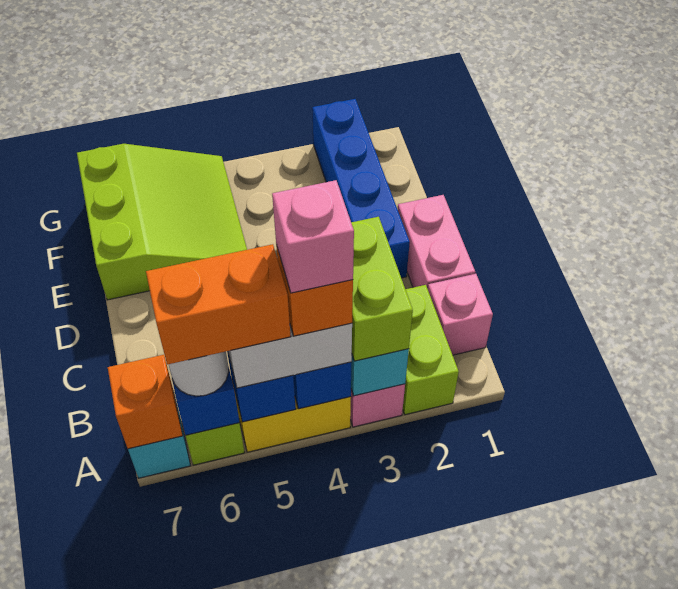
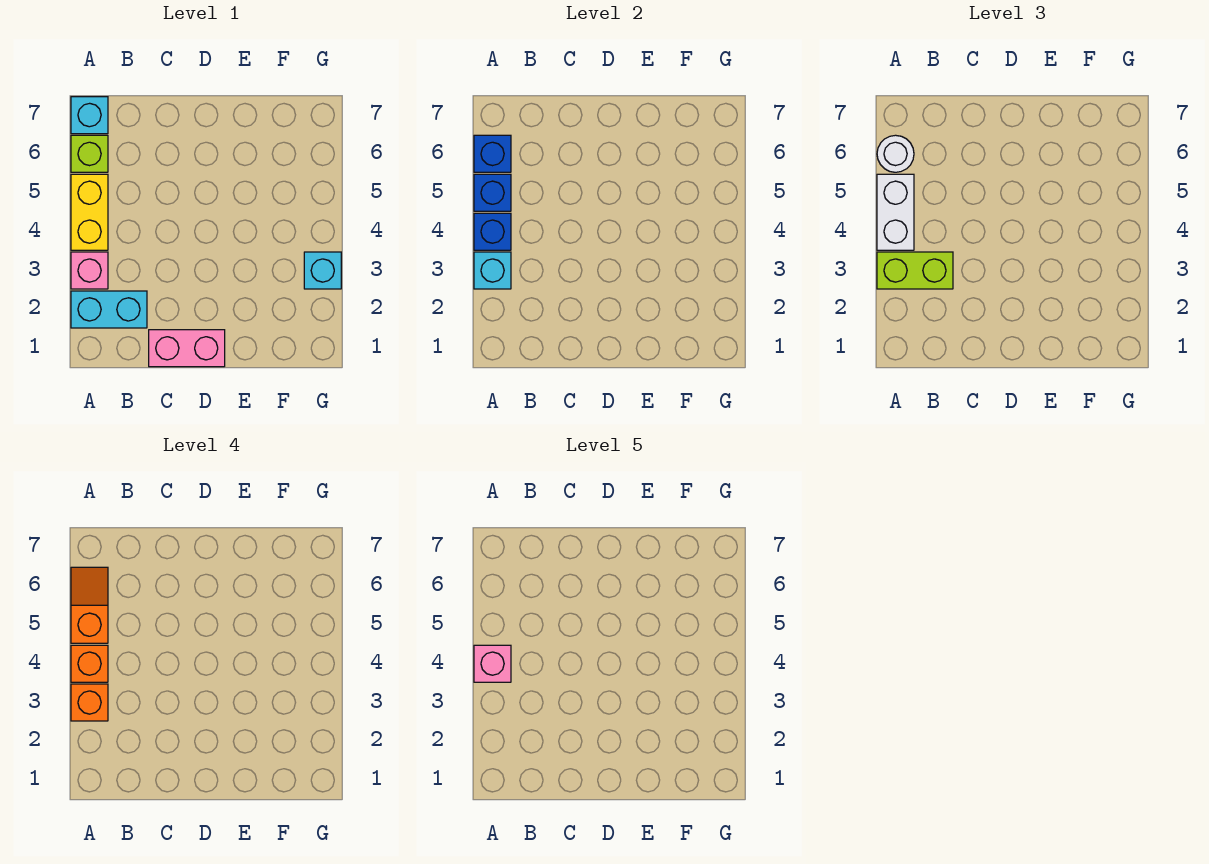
lime 1x2 brick [403,285,459,415] -> cyan 1x2 brick [71,291,147,328]
orange 1x2 brick [146,244,291,365] -> orange 1x2 slope [71,567,108,643]
orange 1x1 brick [108,355,183,449] -> orange 1x1 brick moved to [71,684,108,721]
pink 1x1 brick [428,274,493,355] -> none
blue 1x4 brick [312,99,410,278] -> none
lime 3x3 slope [77,144,247,300] -> none
none -> cyan 1x1 brick [304,252,341,289]

